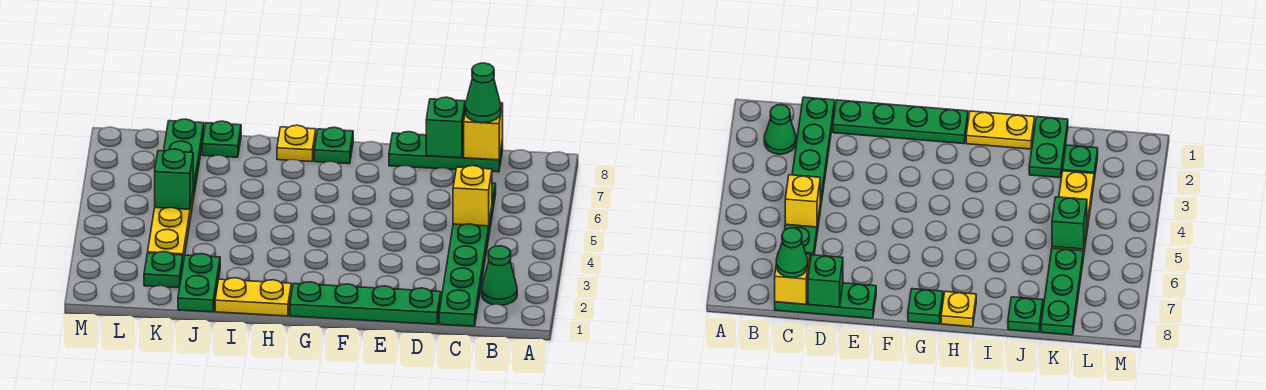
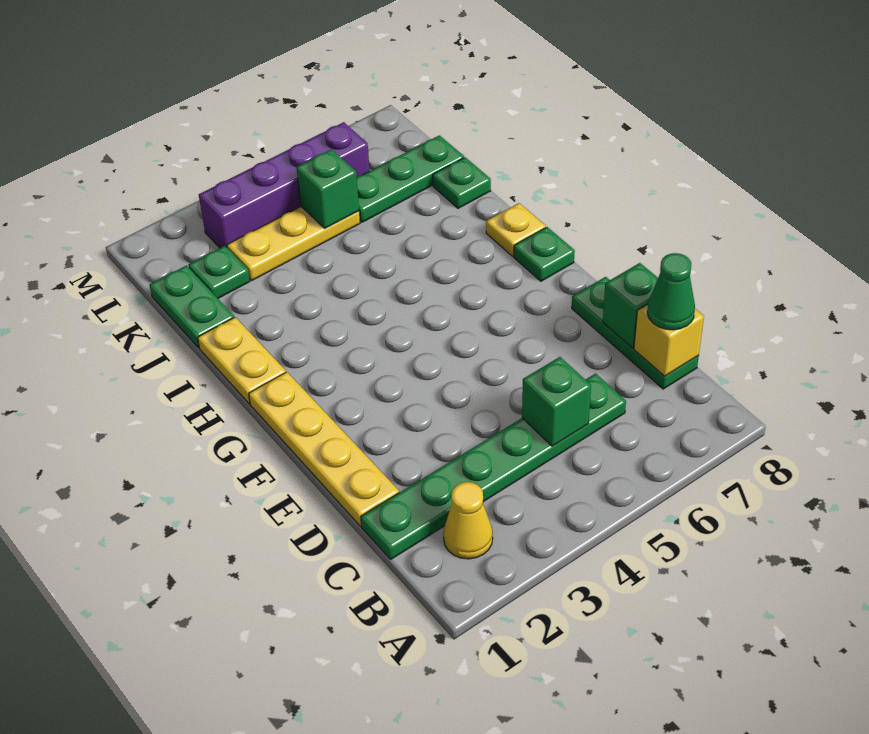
green 1x1 cone [482,246,517,305] -> yellow 1x1 cone [443,482,493,559]
yellow 1x1 brick [453,166,492,226] -> green 1x1 brick [522,357,591,446]
green 1x4 plate [290,282,441,324] -> yellow 1x4 plate [249,372,399,526]
green 1x2 plate [178,254,220,312] -> green 1x2 plate turned to [150,266,234,348]
none -> purple 1x4 brick [199,122,370,248]

